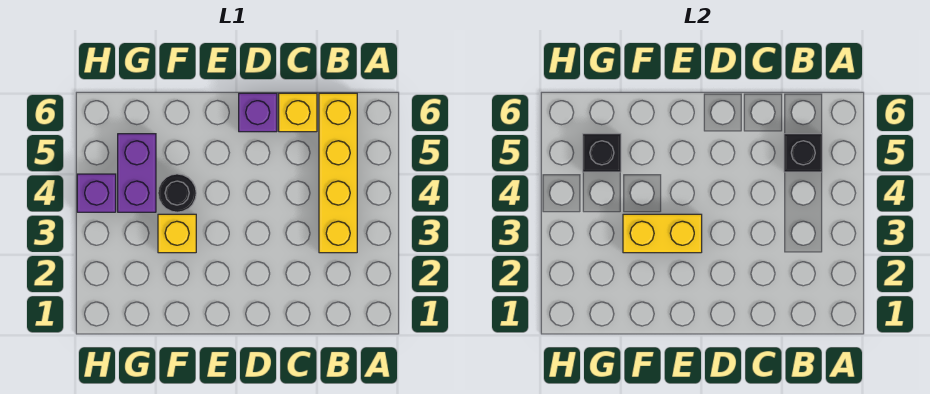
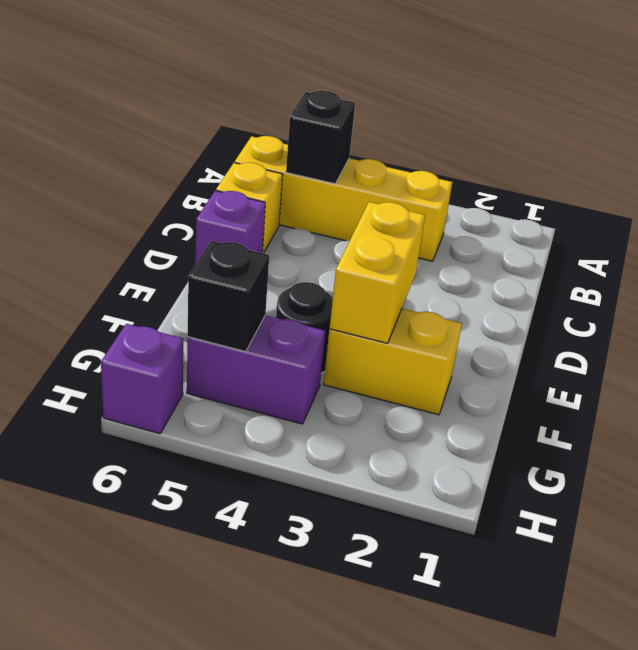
yellow 1x1 brick [158,214,196,253] -> yellow 1x2 brick [323,309,462,415]
purple 1x1 brick [77,174,116,212] -> purple 1x1 brick moved to [101,324,183,434]

